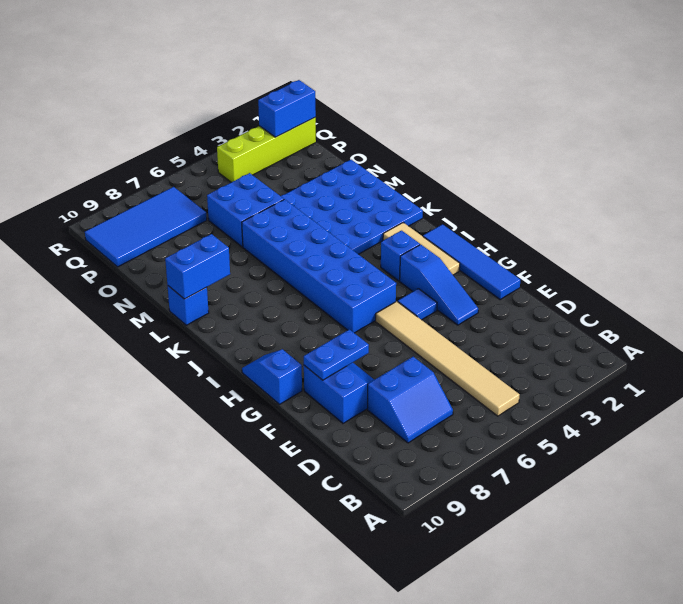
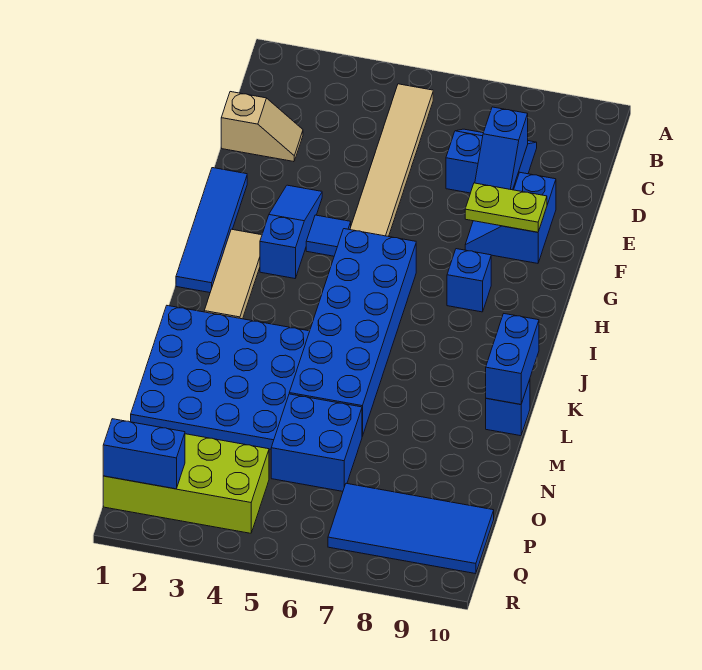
none -> tan 1x2 slope [221,92,303,162]
blue 1x2 plate [304,329,369,380] -> lime 1x2 plate [465,183,547,232]
blue 1x2 slope [242,349,302,404] -> blue 1x2 slope moved to [475,107,528,190]
blue 1x1 brick [381,231,420,281] -> blue 1x1 brick moved to [447,249,491,312]
blue 1x2 brick [165,234,230,299] -> blue 1x2 brick turned to [486,314,539,404]
lime 1x4 brick [217,117,316,182] -> lime 2x4 brick [103,434,269,533]

